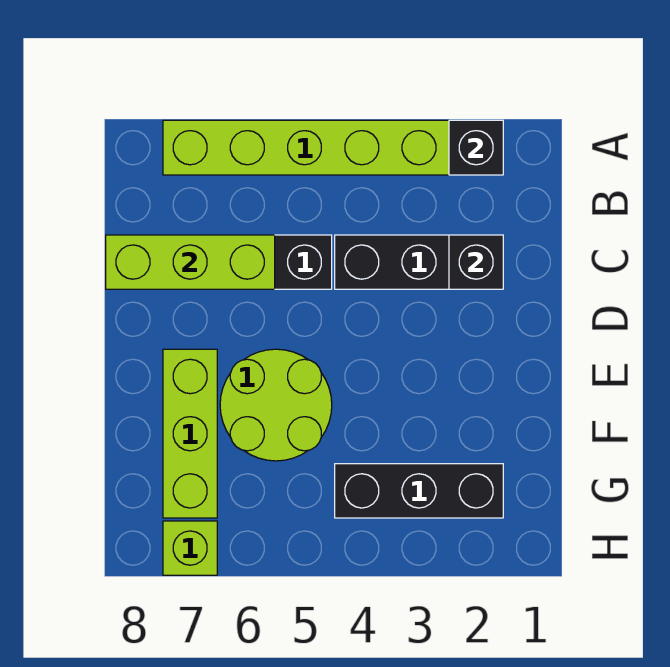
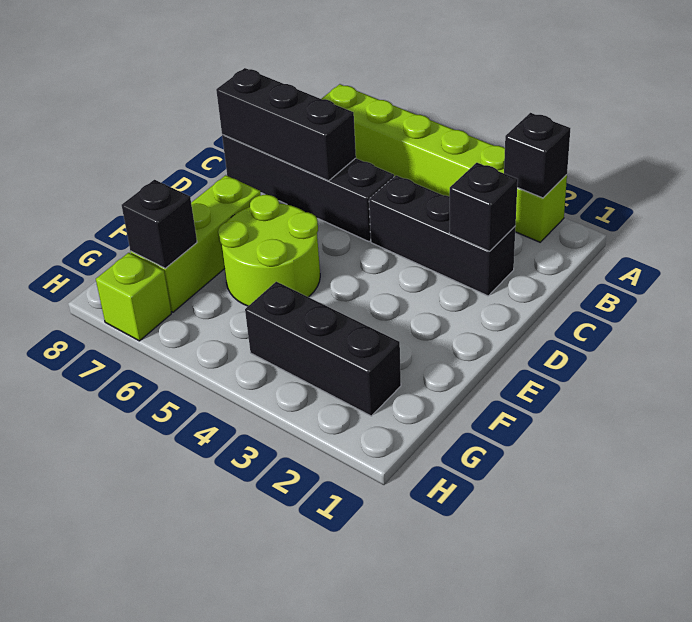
lime 1x3 brick [106,235,275,289] -> black 1x3 brick [216,68,356,181]
none -> black 1x1 brick [122,180,197,268]

